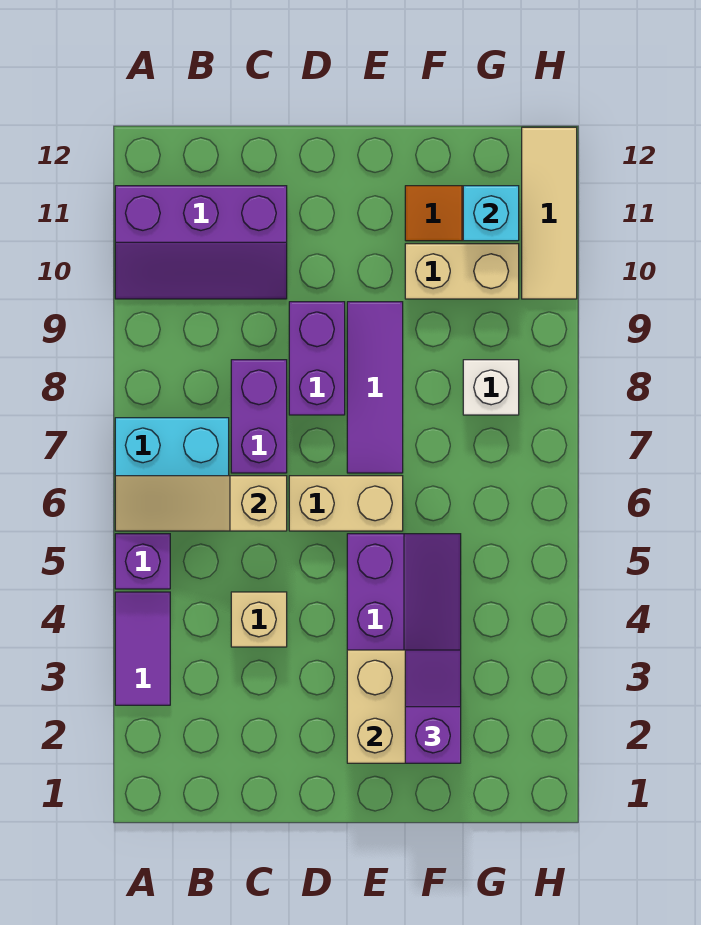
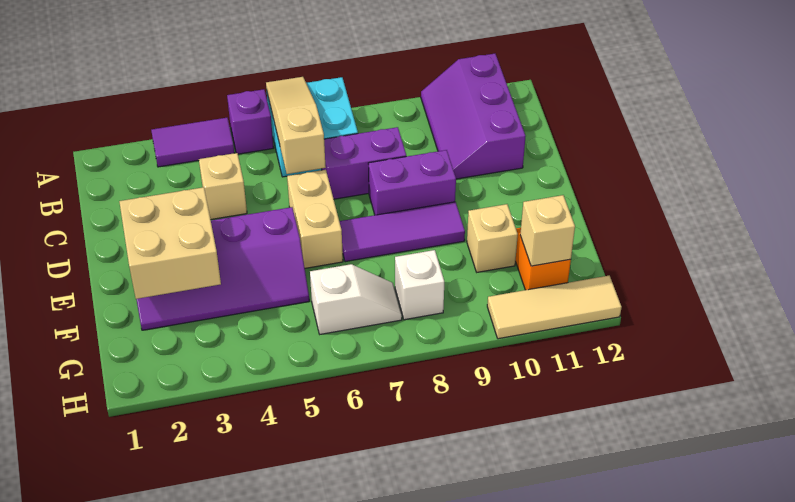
purple 1x2 slope [405,650,461,763] -> none
tan 1x2 brick [405,244,519,299] -> tan 1x1 brick [467,204,518,272]
none -> white 1x2 slope [310,264,402,334]
cyan 1x1 brick [463,186,519,241] -> tan 1x1 brick [520,195,575,266]

